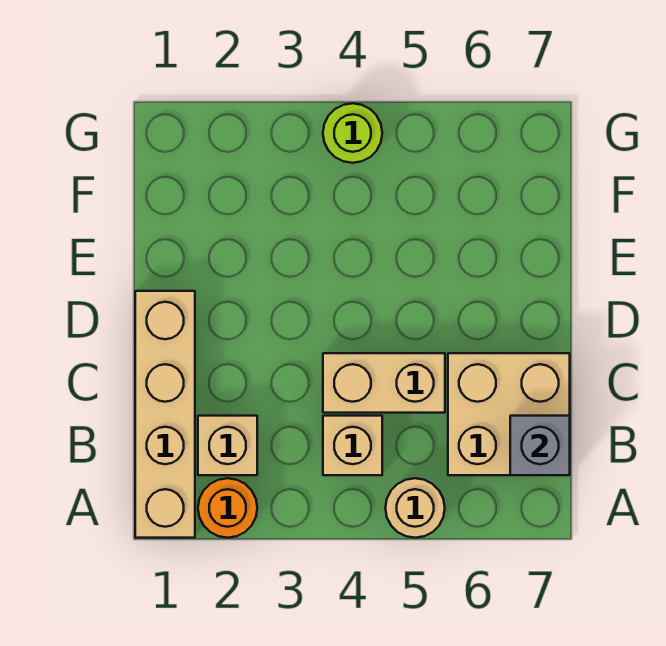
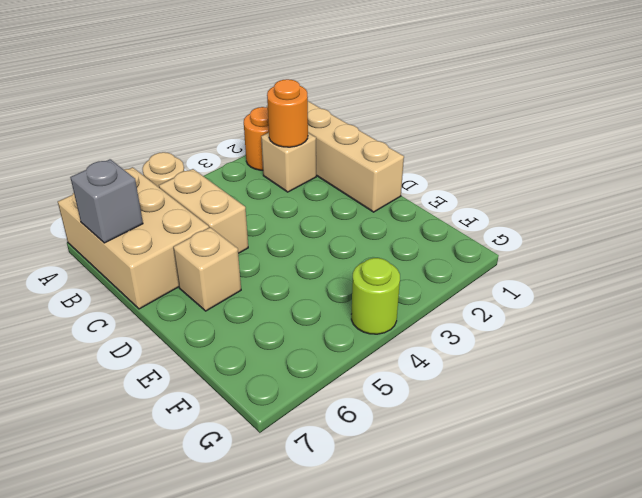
none -> orange 1x1 round brick [267,79,308,147]
tan 1x1 brick [323,416,382,475] -> tan 1x1 brick moved to [173,227,241,311]
tan 2x2 brick [448,353,570,475] -> tan 2x3 brick [58,167,209,309]
tan 1x2 brick [323,353,445,413] -> tan 1x2 brick turned to [159,169,248,253]

